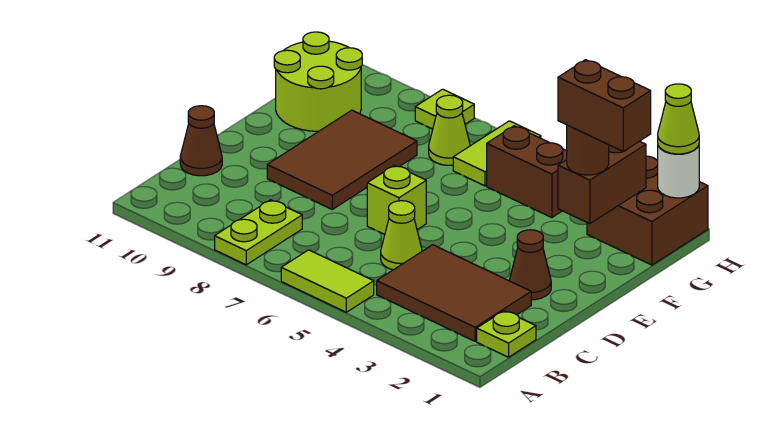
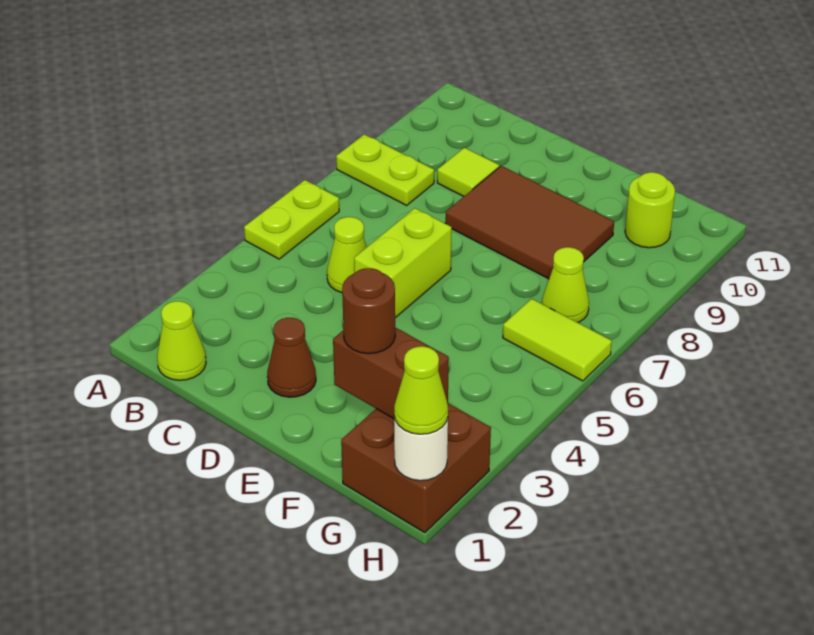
lime 1x2 tile [281,250,374,312] -> lime 1x2 plate [244,180,339,259]
lime 1x1 plate [477,311,536,357] -> lime 1x1 cone [157,301,206,380]
brown 2x3 tile [377,245,531,341] -> none
brown 1x1 cone [180,106,222,176] -> none
lime 1x1 brick [367,165,426,234] -> lime 1x2 brick [354,208,452,318]
brown 1x2 brick [558,60,651,151] -> none
lime 2x2 round brick [274,32,362,131] -> lime 1x1 round brick [625,172,675,248]
brown 1x2 brick [487,126,567,218] -> none
lime 1x1 tile [415,89,474,129] -> lime 1x1 tile moved to [437,148,499,196]

